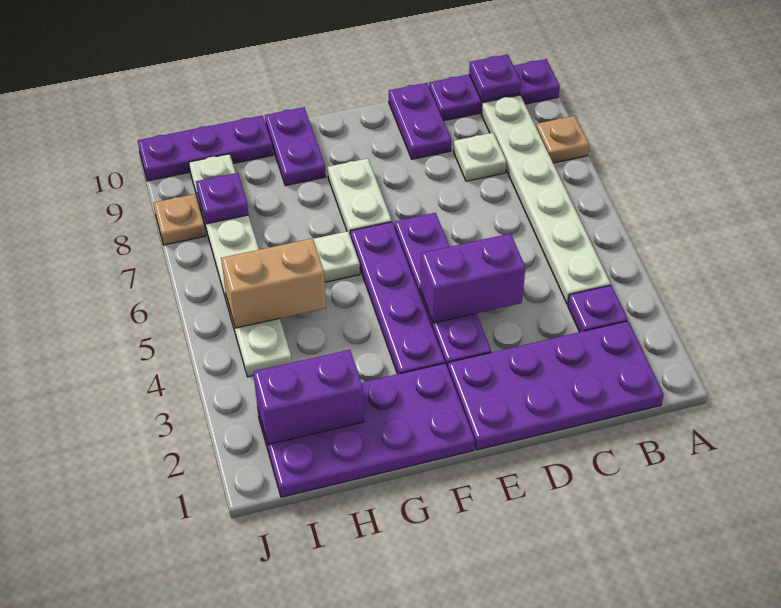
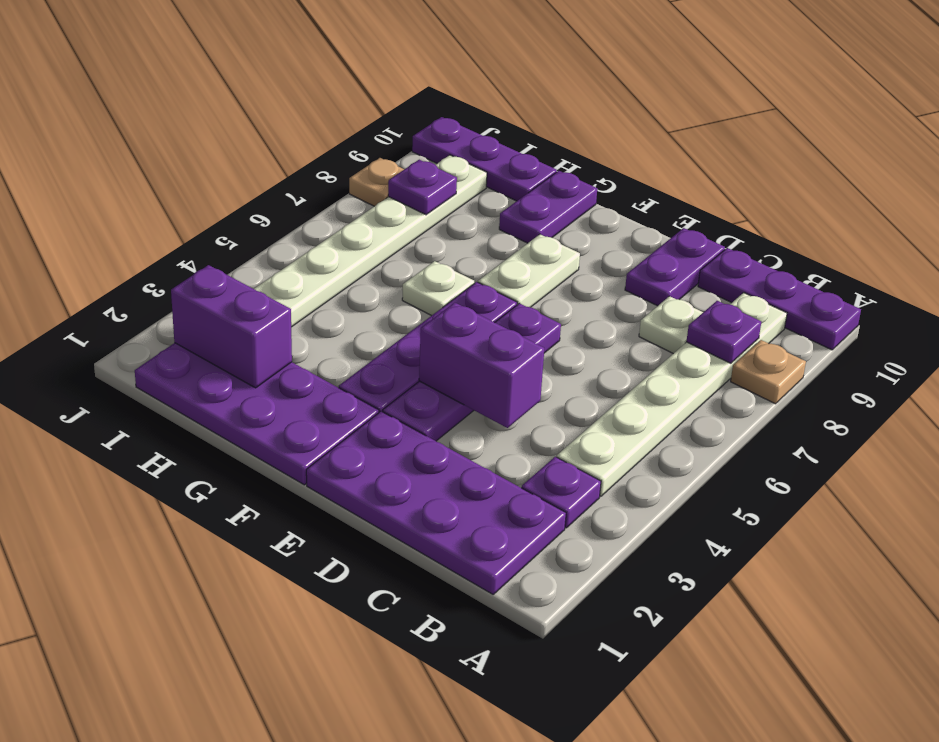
purple 1x1 plate [469,54,521,101] -> purple 1x1 plate moved to [686,301,761,363]
tan 1x2 brick [221,238,326,328] -> none

